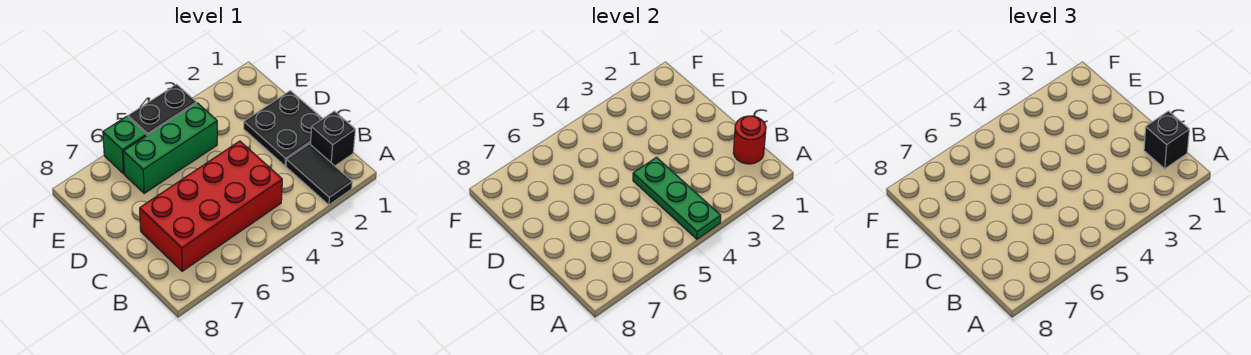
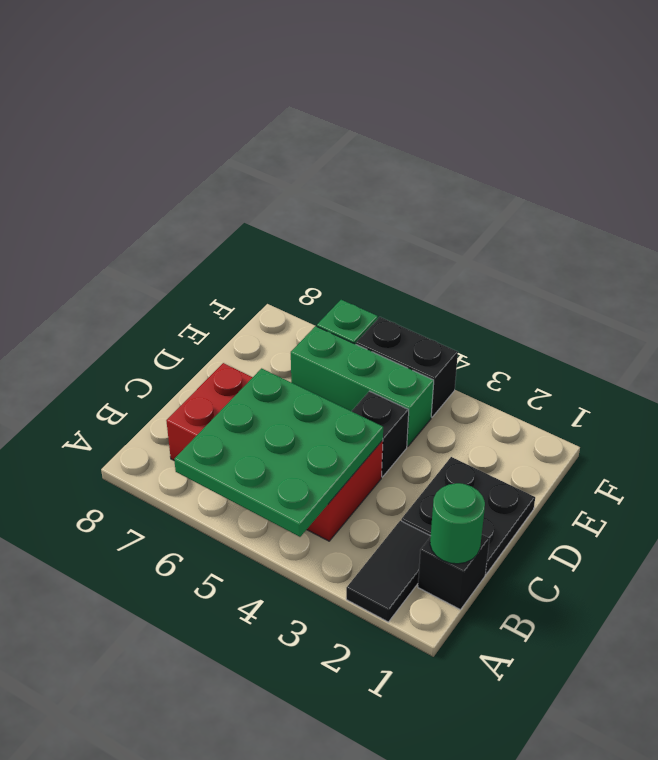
green 1x3 plate [633,157,721,239] -> green 3x3 plate [174,368,383,537]
red 1x1 round brick [733,116,766,164] -> green 1x1 round brick [430,483,485,564]
black 1x1 brick [1144,111,1189,169] -> black 1x1 brick moved to [352,391,409,477]

